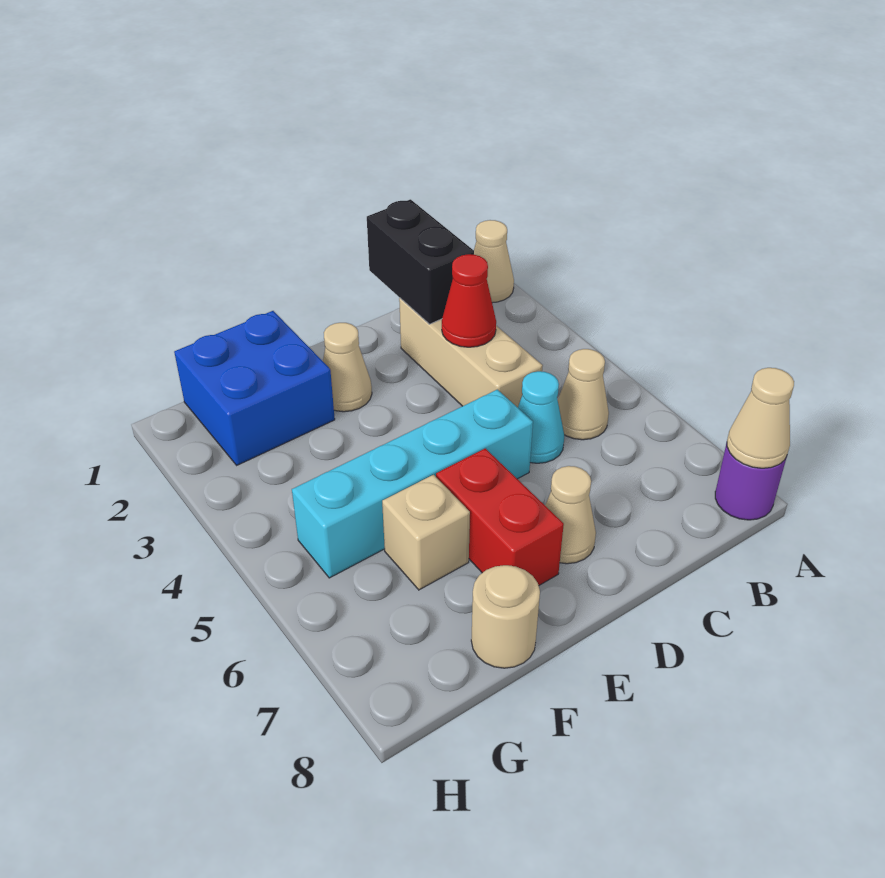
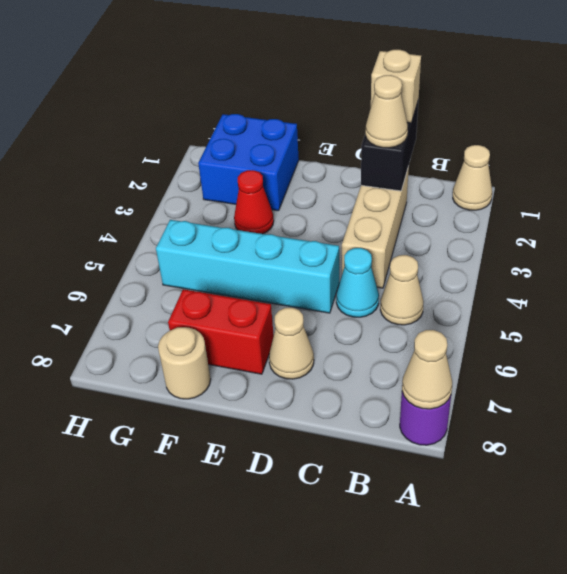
red 1x1 cone [442,254,496,347] -> red 1x1 cone moved to [234,170,274,234]
tan 1x1 cone [323,323,372,412] -> tan 1x1 cone moved to [365,75,408,148]
red 1x2 brick [436,448,564,585] -> red 1x2 brick turned to [168,289,274,374]
tan 1x1 brick [382,475,470,590] -> tan 1x1 brick moved to [371,50,421,123]

